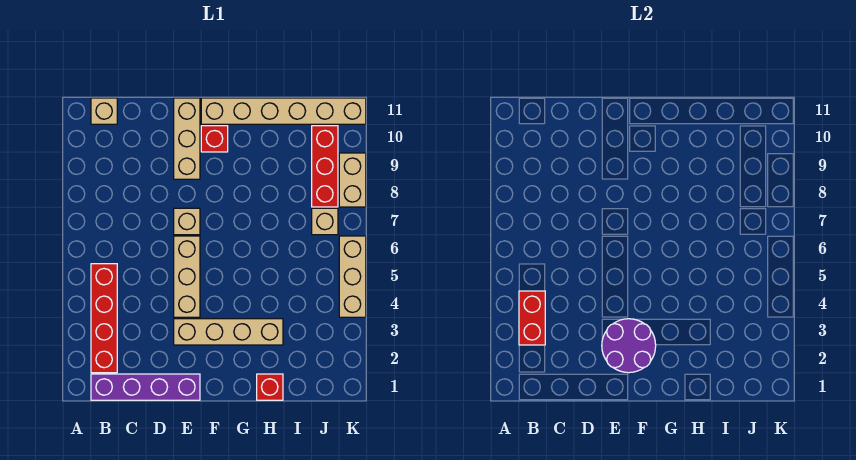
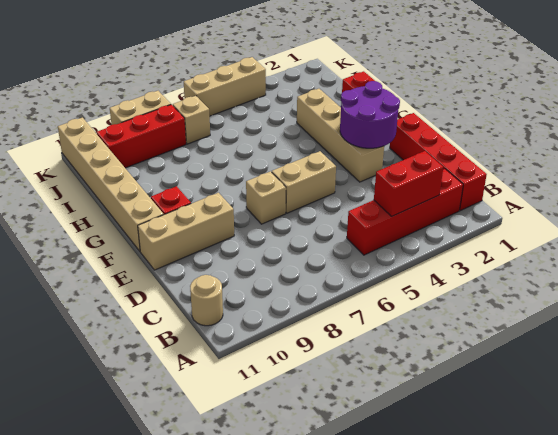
purple 1x4 brick [91,374,200,400] -> red 1x4 brick [390,113,487,211]
tan 1x1 brick [91,98,117,124] -> tan 1x1 round brick [190,275,223,326]
tan 1x3 brick [174,236,200,317] -> tan 1x2 brick [272,151,336,213]

